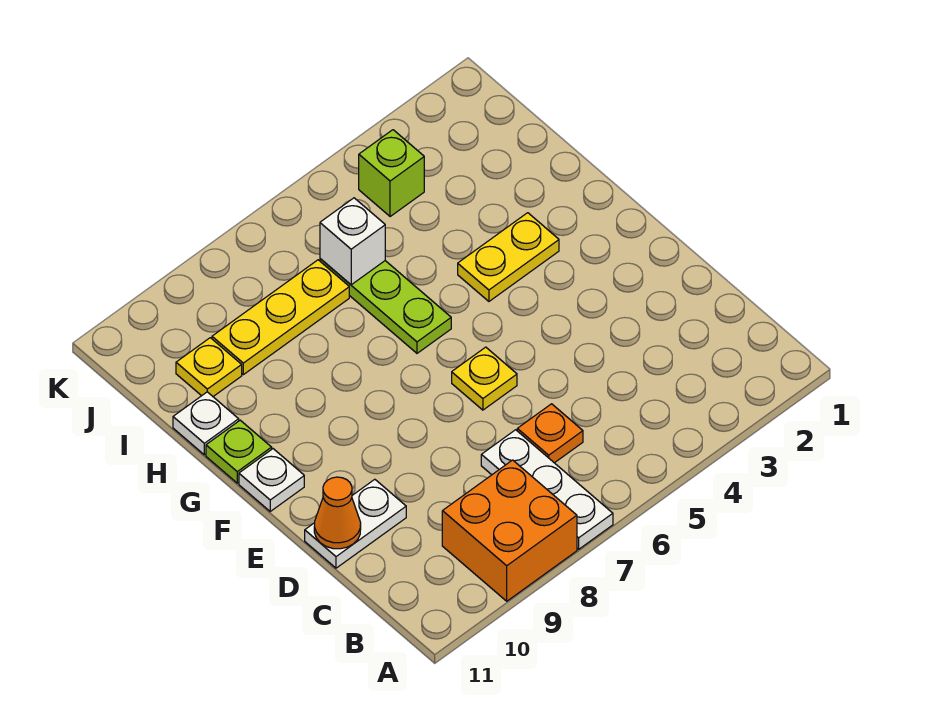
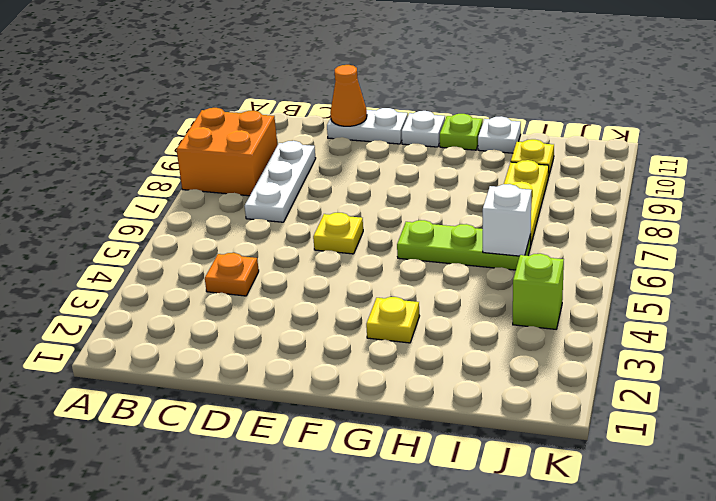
white 1x3 plate [481,430,613,549] -> white 1x3 plate turned to [245,141,316,222]
orange 1x1 plate [517,404,583,463] -> orange 1x1 plate moved to [205,253,259,296]
white 1x2 plate [305,479,406,568] -> white 1x2 plate turned to [327,108,408,144]
yellow 1x2 plate [458,213,559,301] -> yellow 1x1 plate [366,297,419,343]

